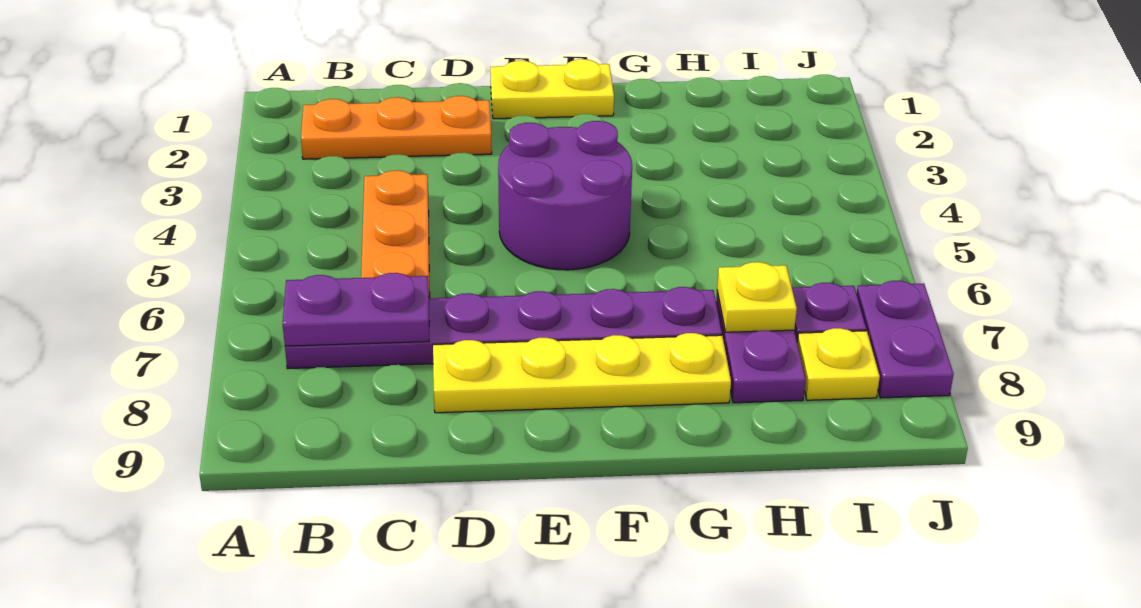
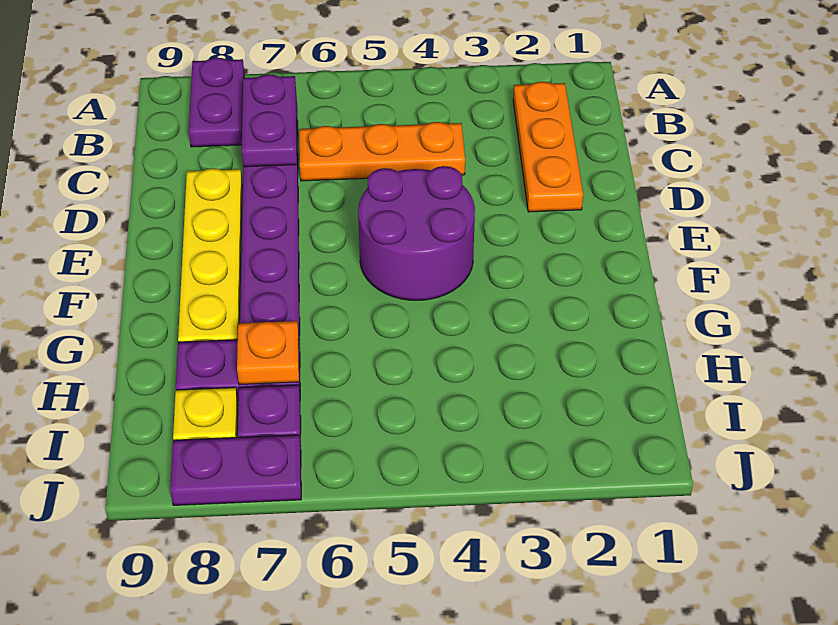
none -> purple 1x2 plate [189,58,244,147]
yellow 1x2 plate [490,59,614,119] -> none
yellow 1x1 plate [717,262,797,332] -> orange 1x1 plate [237,321,299,385]

